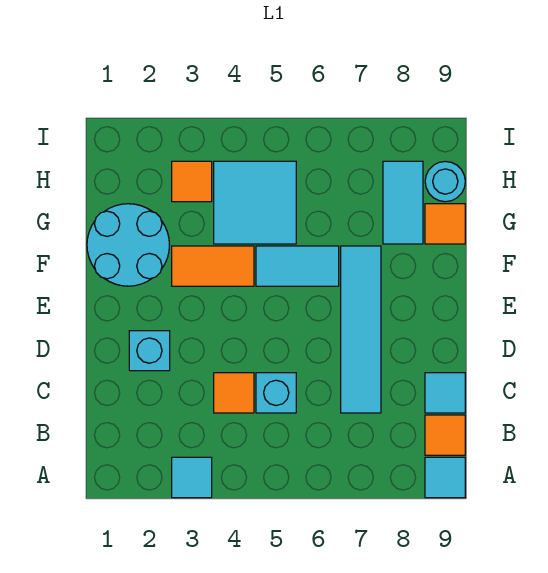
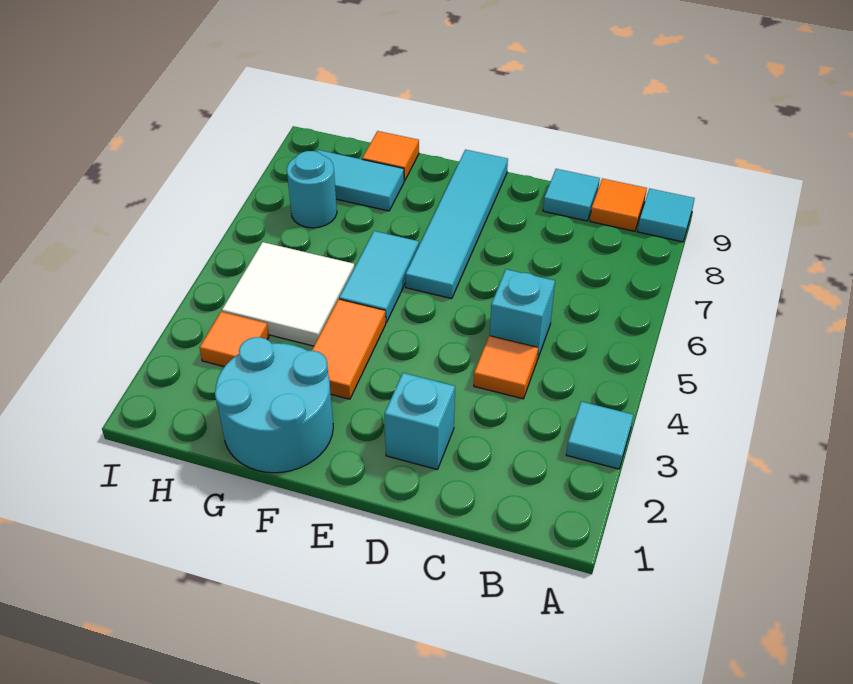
cyan 1x4 tile [341,246,381,413] -> cyan 1x4 tile turned to [406,150,508,299]
cyan 2x2 tile [214,161,296,244] -> white 2x2 tile [222,242,354,346]
cyan 1x1 round brick [425,161,465,202] -> cyan 1x1 round brick moved to [287,151,337,228]

